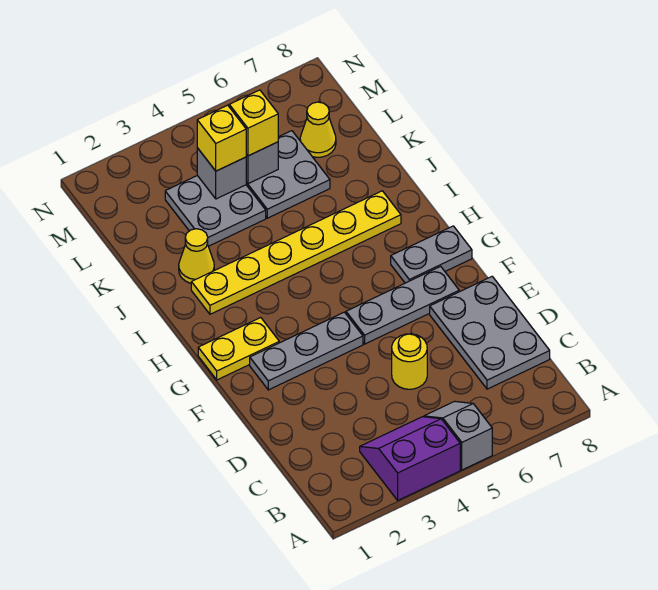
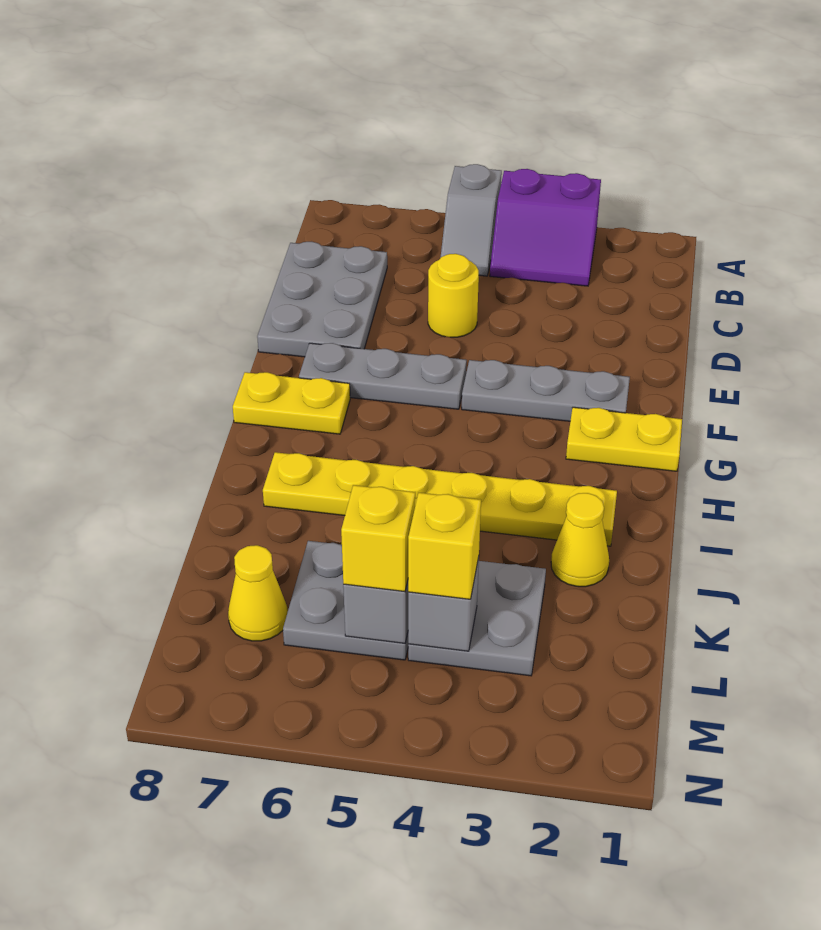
grey 1x2 plate [391,226,472,283] -> yellow 1x2 plate [233,372,350,434]

